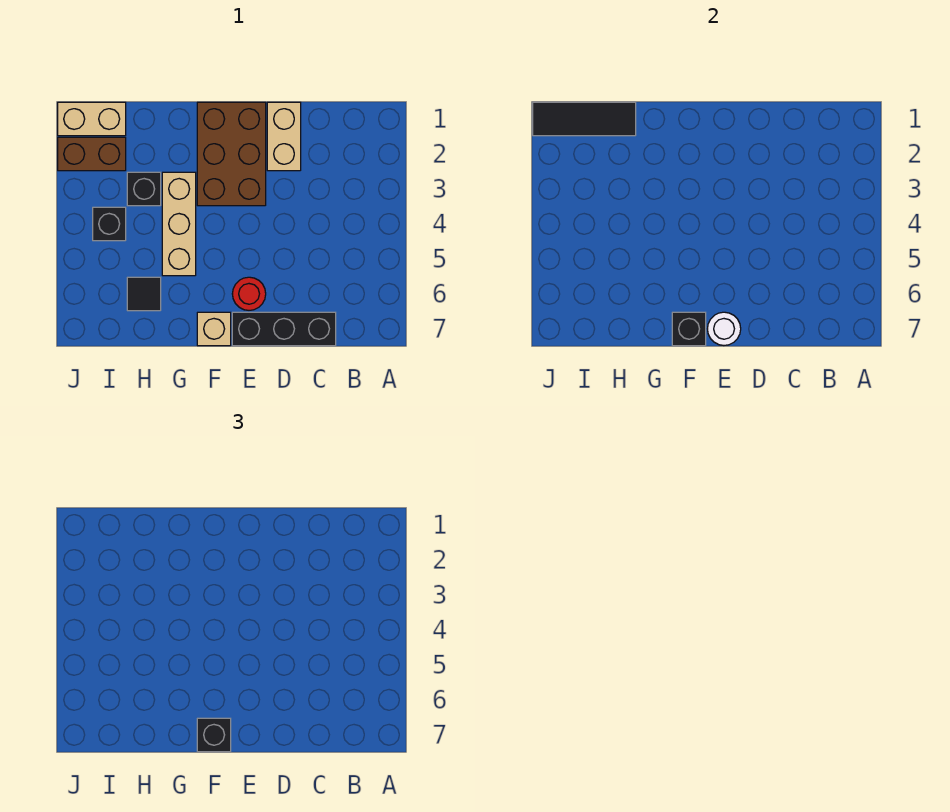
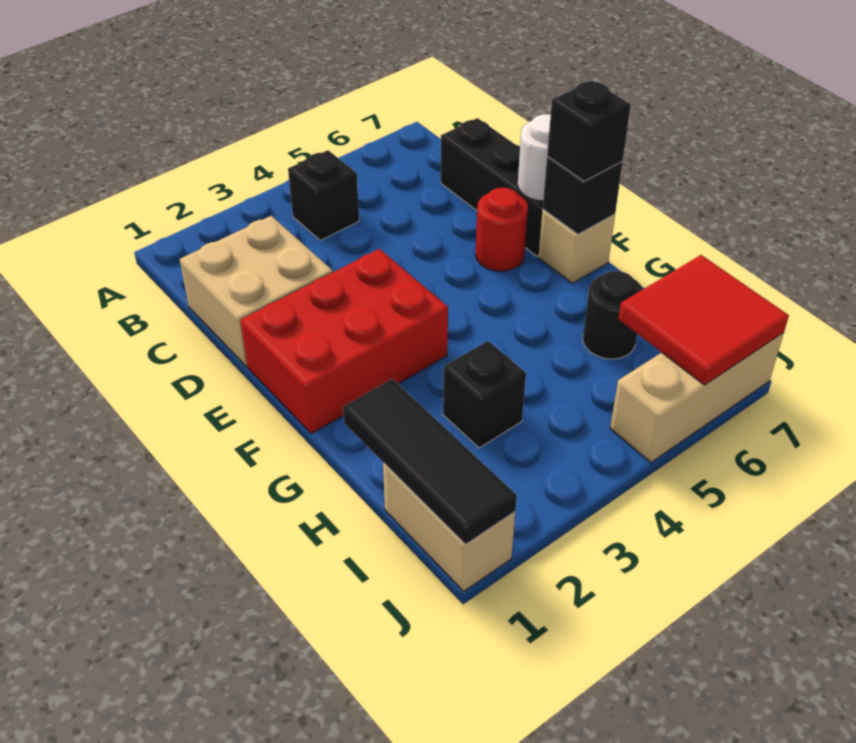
tan 1x2 brick [267,102,301,171] -> tan 2x2 brick [180,216,333,367]
brown 2x3 brick [197,102,266,206] -> red 2x3 brick [240,249,448,434]
tan 1x3 brick [162,172,196,276] -> tan 1x3 brick moved to [610,332,784,463]
black 1x1 tile [127,277,161,311] -> black 1x1 round brick [583,271,643,359]
brown 1x2 brick [58,137,126,171] -> none
black 1x1 brick [93,207,126,241] -> black 1x1 brick moved to [288,150,359,240]
none -> red 2x2 tile [619,255,789,385]

